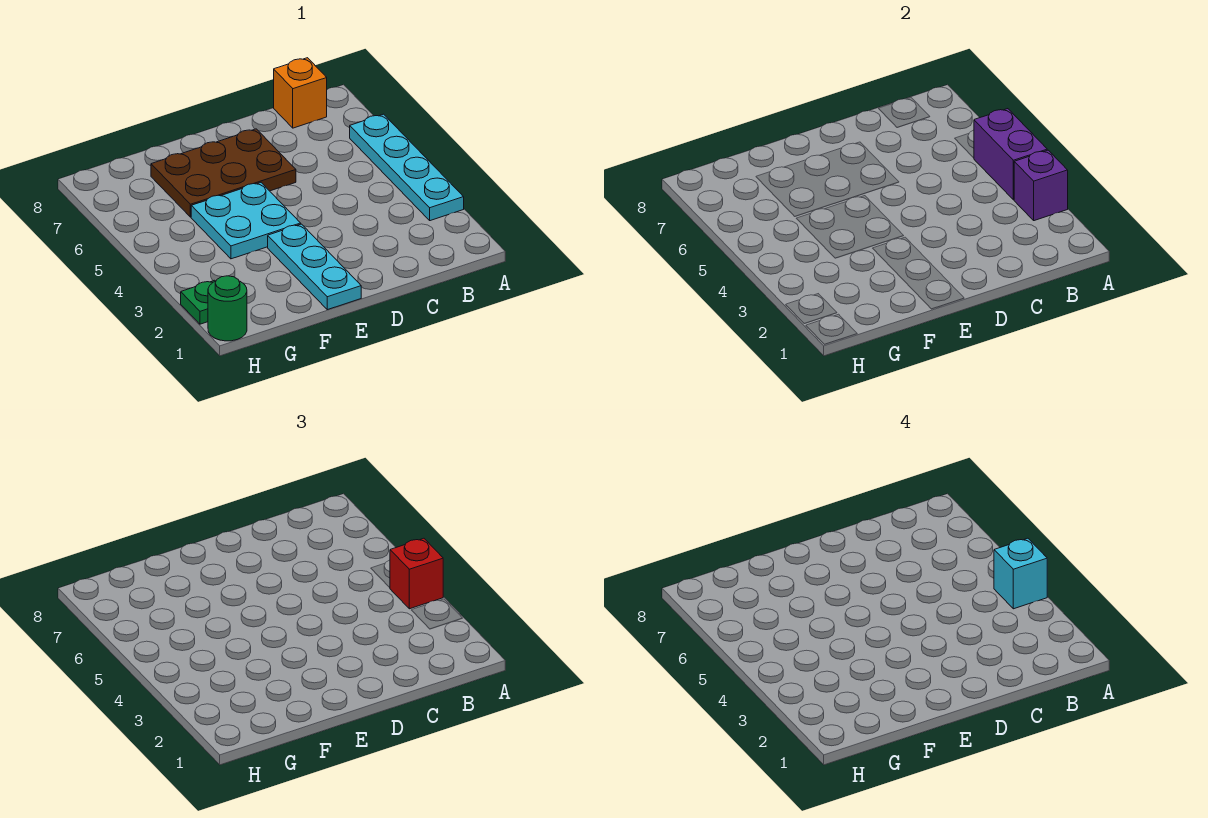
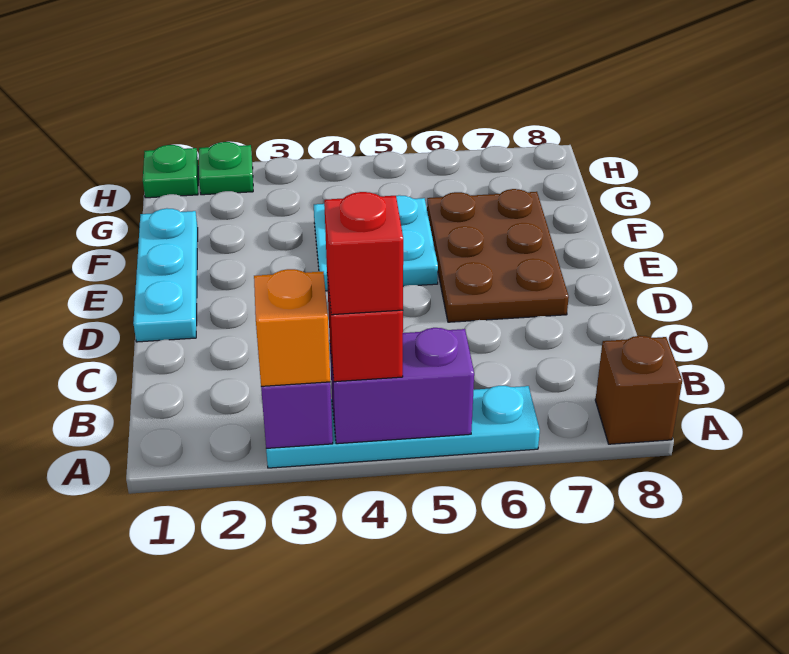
cyan 1x1 brick [994,538,1047,609] -> red 1x1 brick [324,192,403,315]
none -> brown 1x1 brick [595,336,682,444]
orange 1x1 brick [274,58,327,128] -> orange 1x1 brick moved to [254,269,330,386]
cyan 1x3 plate [268,224,361,310] -> cyan 1x3 plate turned to [133,208,198,342]
green 1x1 round brick [208,276,247,341] -> green 1x1 plate [143,145,198,198]

